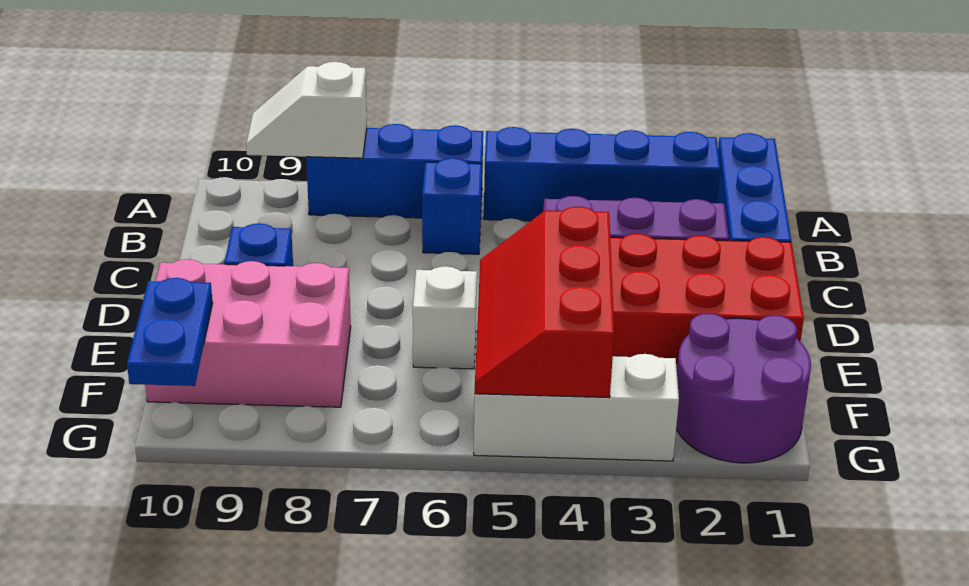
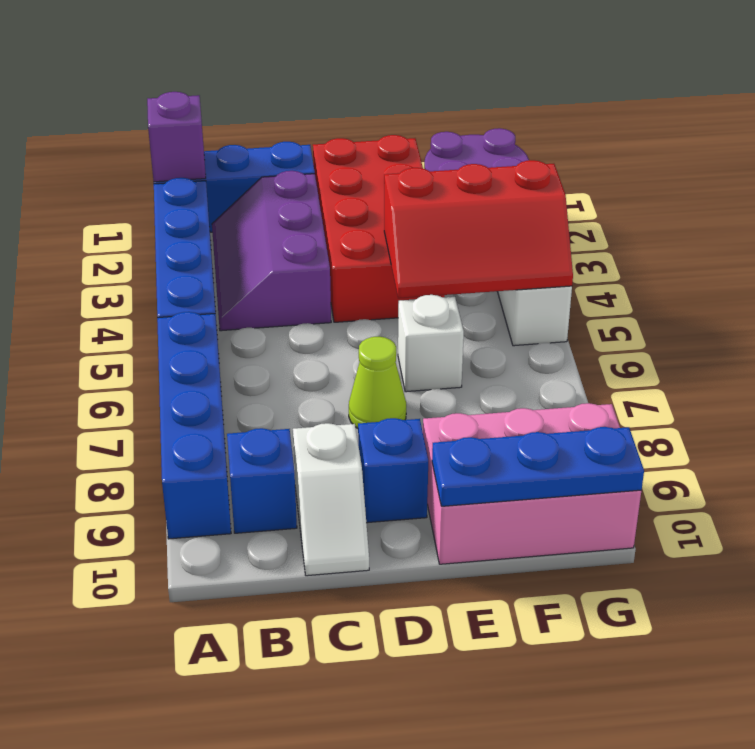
none -> purple 1x1 brick [147,92,206,182]
blue 1x3 brick [306,124,483,218] -> blue 1x4 brick [157,312,231,539]
white 1x2 slope [246,62,367,158] -> white 1x2 slope moved to [293,423,369,576]
blue 1x1 brick [422,158,482,254] -> blue 1x1 brick moved to [227,428,297,533]
none -> lime 1x1 cone [349,336,406,428]
pink 2x3 brick [145,259,351,407] -> pink 2x3 brick turned to [423,403,641,564]
blue 1x2 plate [127,278,213,386] -> blue 1x3 plate [432,427,644,506]

